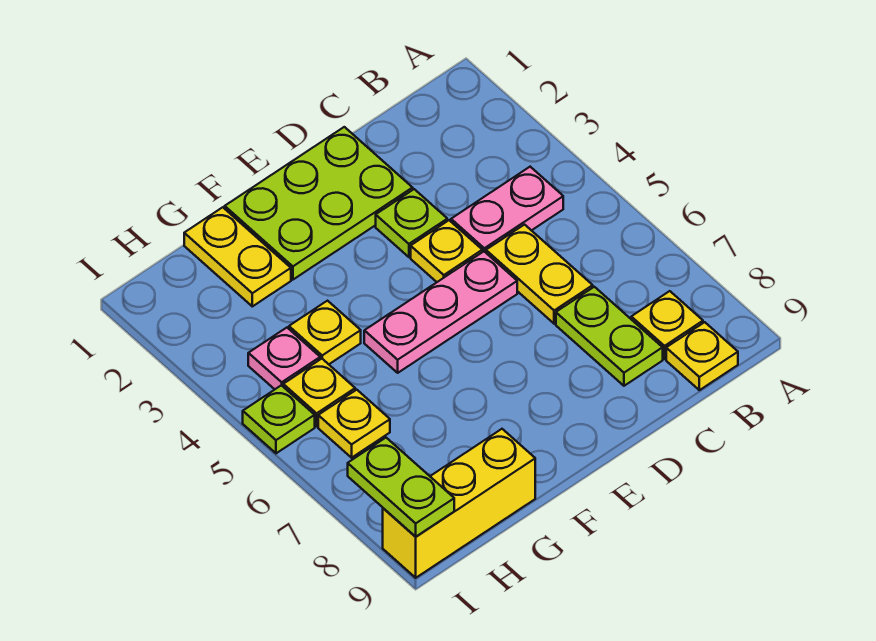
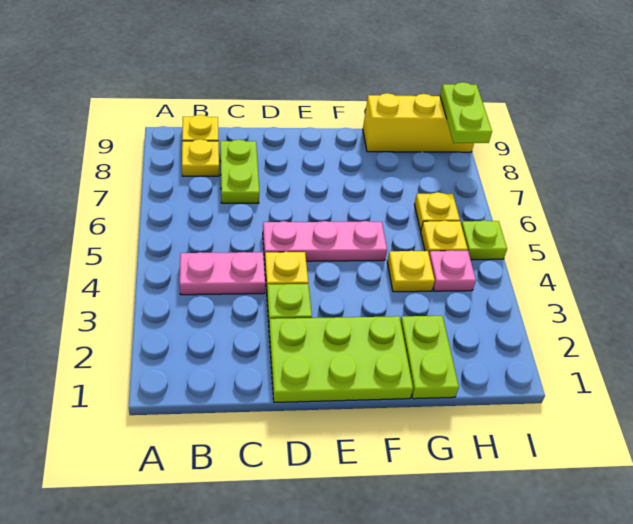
yellow 1x2 plate [486,225,593,324] -> none
yellow 1x2 plate [184,207,291,306] -> lime 1x2 plate [401,316,459,399]

